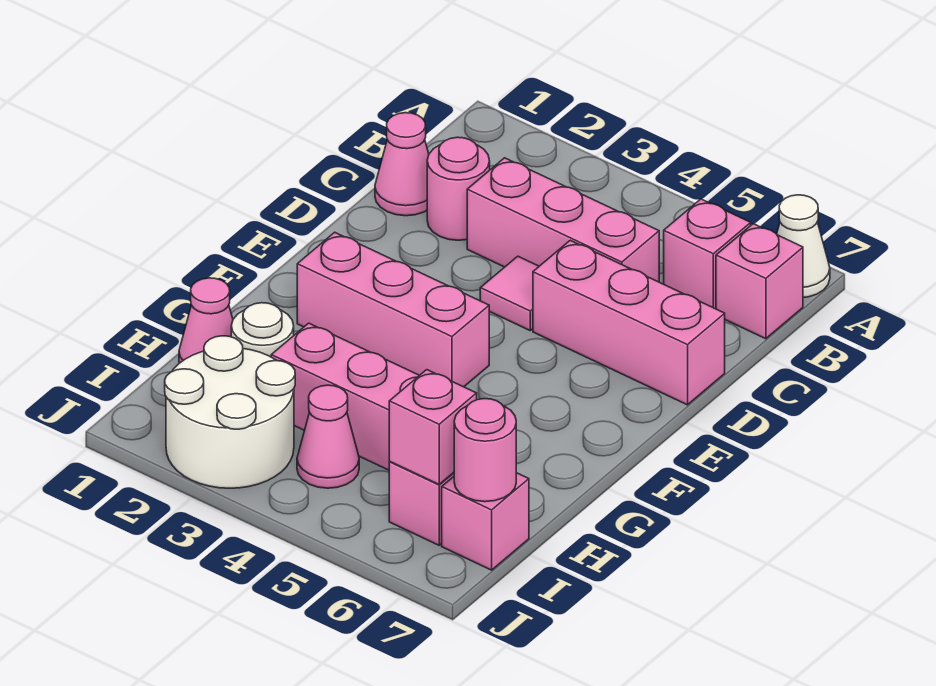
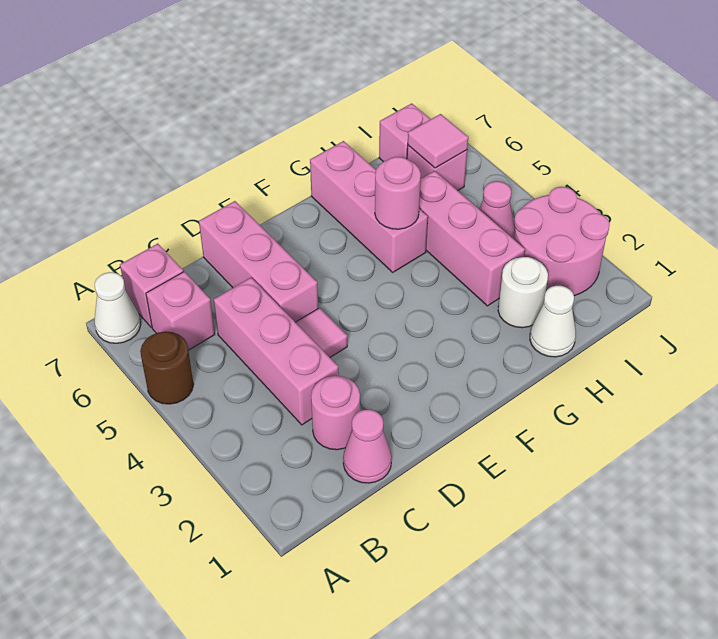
none -> brown 1x1 round brick [140,331,194,404]
pink 1x3 brick [297,232,489,387] -> pink 1x3 brick moved to [310,141,428,272]
pink 1x1 cone [179,278,233,363] -> white 1x1 cone [530,286,576,357]
white 2x2 round brick [165,336,295,488] -> pink 2x2 round brick [514,187,610,296]
pink 1x1 brick [389,370,477,484] -> pink 1x1 tile [408,114,468,168]
pink 1x1 round brick [454,399,516,502] -> pink 1x1 round brick moved to [375,157,421,229]

